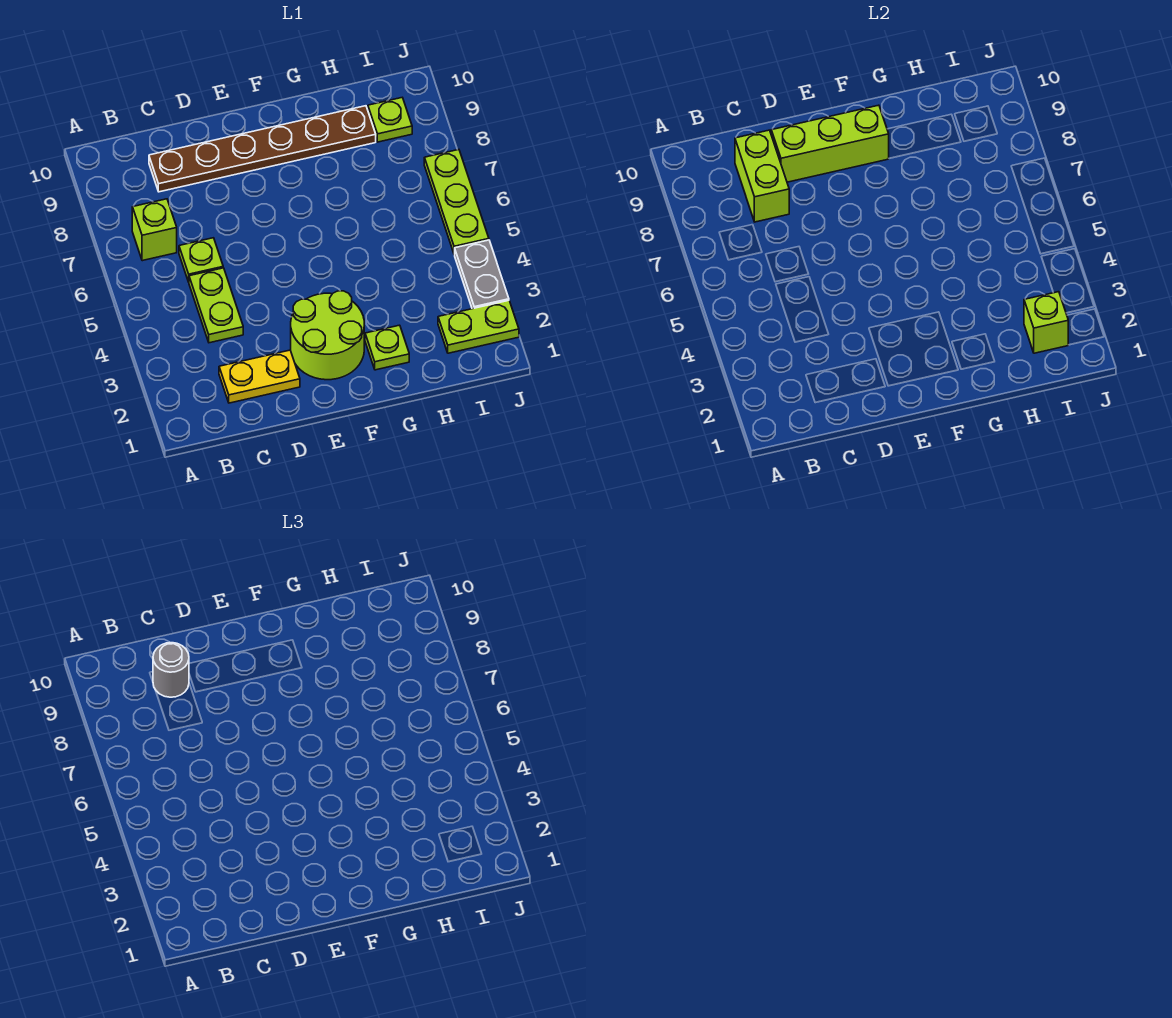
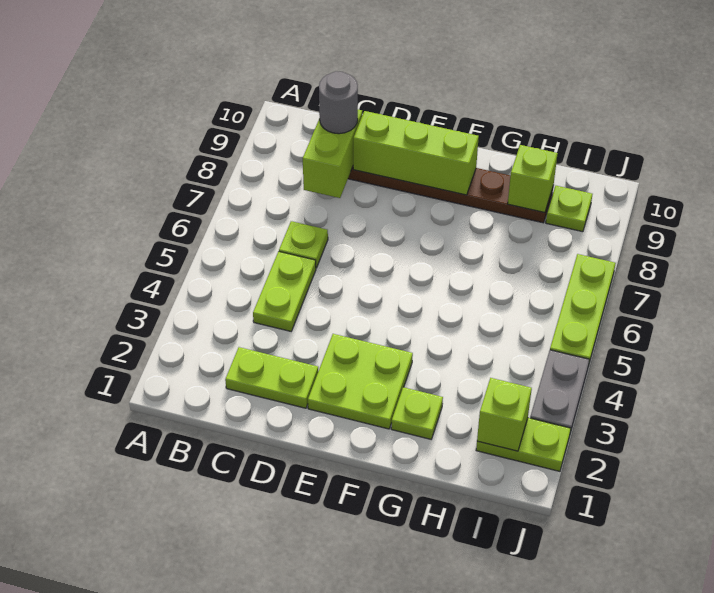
lime 1x1 brick [132,199,177,261] -> lime 1x1 brick moved to [508,145,558,213]
yellow 1x2 plate [219,350,300,403] -> lime 1x2 plate [225,347,318,408]
lime 2x2 round brick [291,291,364,380] -> lime 2x2 plate [308,334,413,429]

